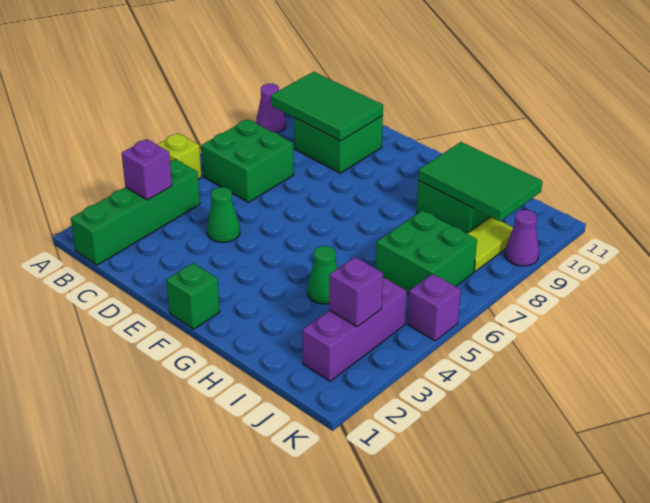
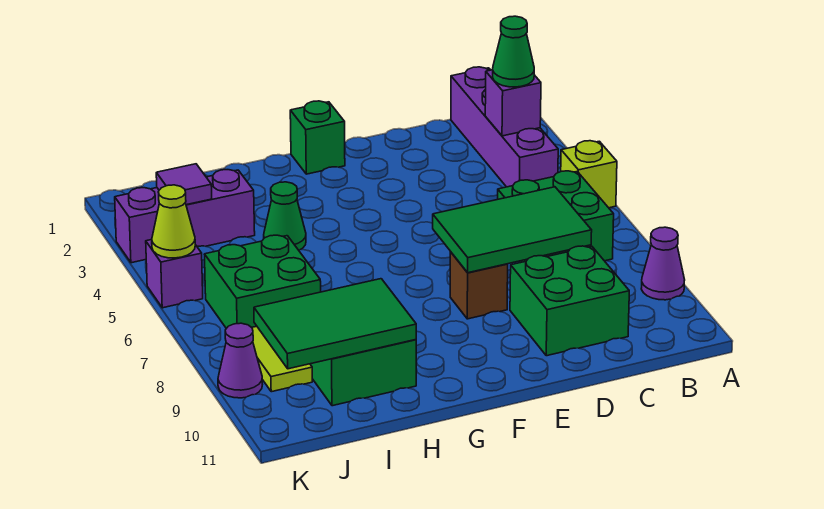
green 1x4 brick [71,159,200,265] -> purple 1x4 brick [451,67,558,187]
green 2x3 tile [271,72,383,141] -> green 2x3 tile moved to [433,187,592,273]
green 1x1 cone [207,187,240,242] -> green 1x1 cone moved to [493,16,534,87]
none -> brown 1x1 brick [450,252,508,319]
purple 1x3 brick [302,277,407,381] -> purple 1x3 brick turned to [115,170,255,263]
purple 1x1 brick [329,257,383,327] -> purple 1x1 tile [156,164,212,205]
none -> lime 1x1 cone [152,185,195,258]

